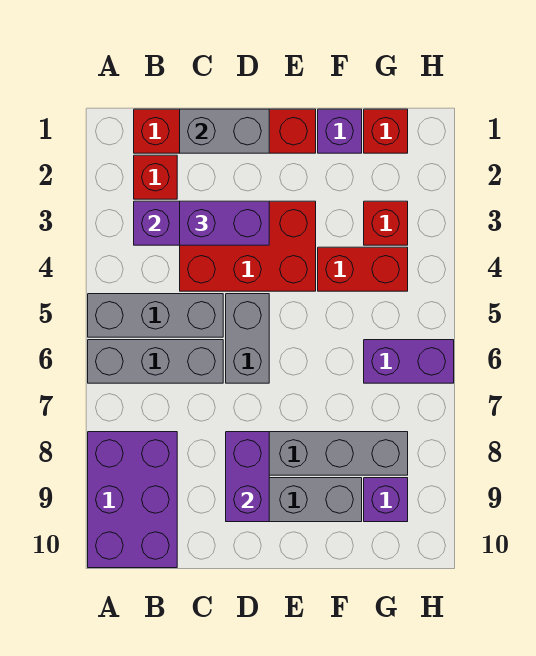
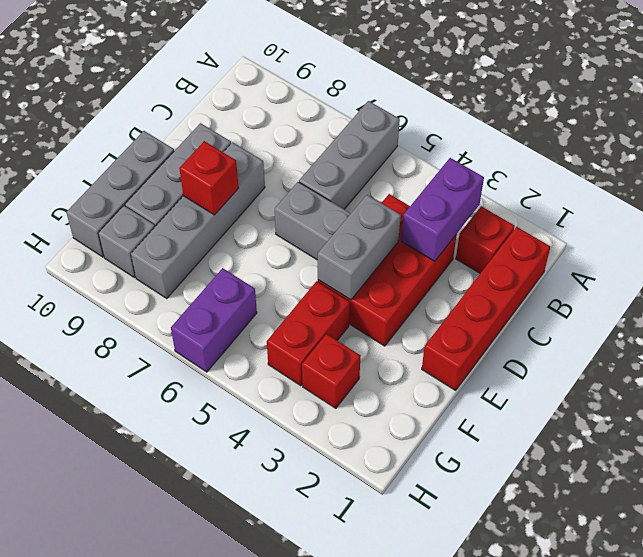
grey 1x3 brick [88,294,223,337] -> grey 1x3 brick moved to [66,131,174,257]
purple 2x3 brick [88,432,177,568] -> none
grey 1x2 brick [180,109,269,153] -> grey 1x2 brick moved to [318,195,401,300]
purple 1x2 brick [180,201,269,245] -> none
purple 1x2 brick [226,432,269,522] -> none
purple 1x1 brick [318,109,362,153] -> none
red 1x1 brick [364,109,408,153] -> red 1x1 brick moved to [179,141,239,215]
purple 1x1 brick [364,478,408,522] -> grey 1x1 brick [98,206,155,278]

